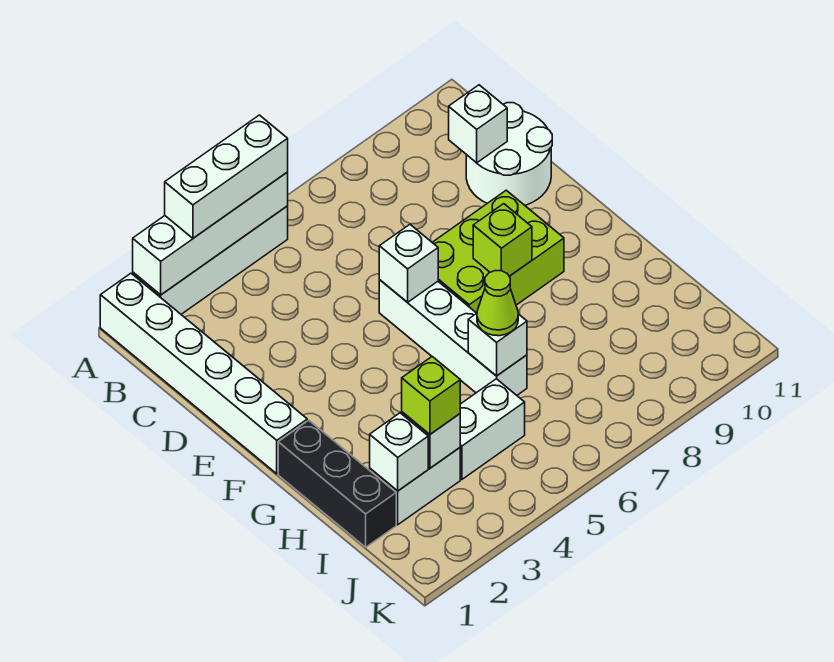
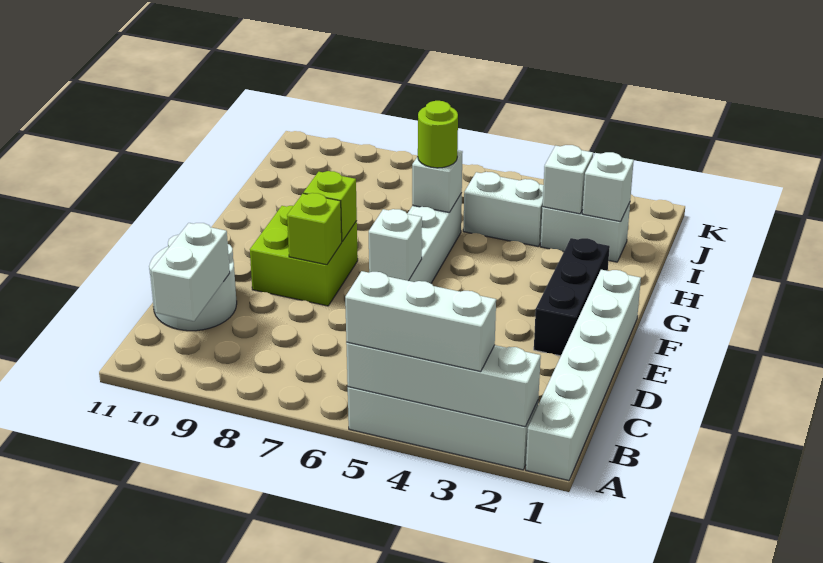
white 1x1 brick [449,85,507,163] -> white 1x2 brick [151,223,230,321]
lime 2x3 brick [432,190,564,313] -> lime 2x2 brick [250,206,358,306]
black 1x3 brick [278,420,396,547] -> black 1x3 brick moved to [534,238,610,356]
lime 1x1 cone [477,271,518,336] -> lime 1x1 round brick [418,101,458,168]
lime 1x1 brick [402,357,460,434] -> lime 1x1 brick moved to [287,193,342,265]

